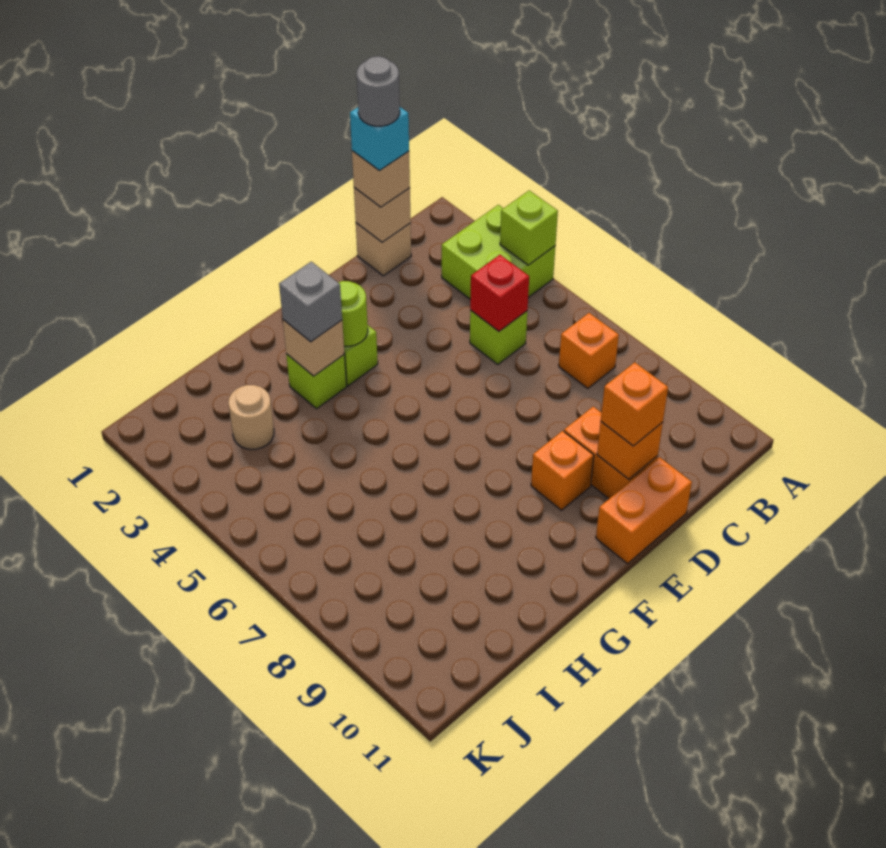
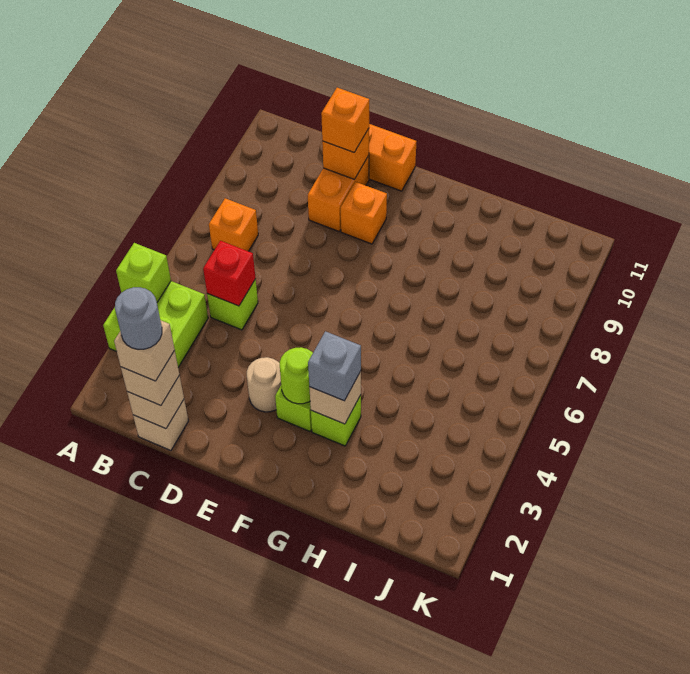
cyan 1x1 brick [350,107,409,170] -> tan 1x1 brick [114,321,175,381]
tan 1x1 round brick [228,385,274,449] -> tan 1x1 round brick moved to [247,357,281,412]

